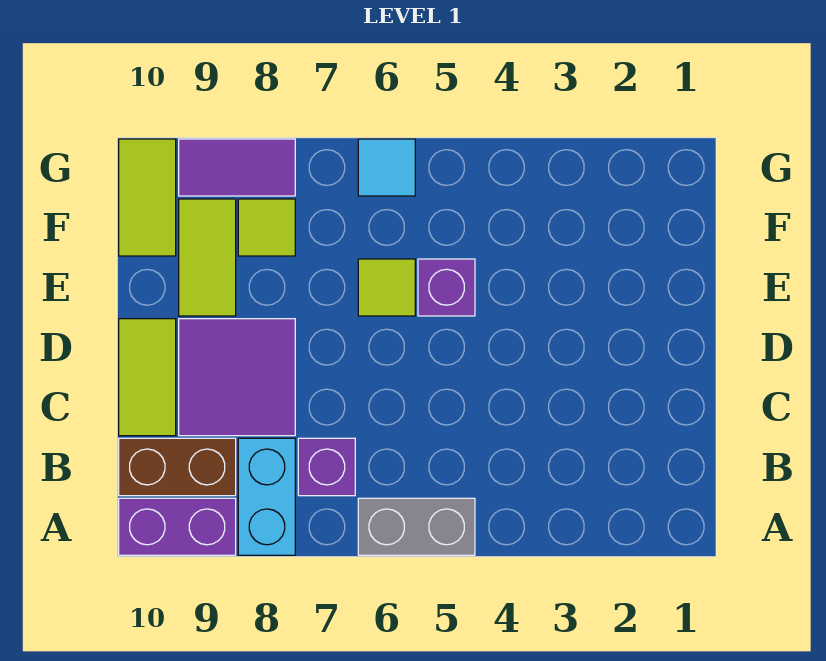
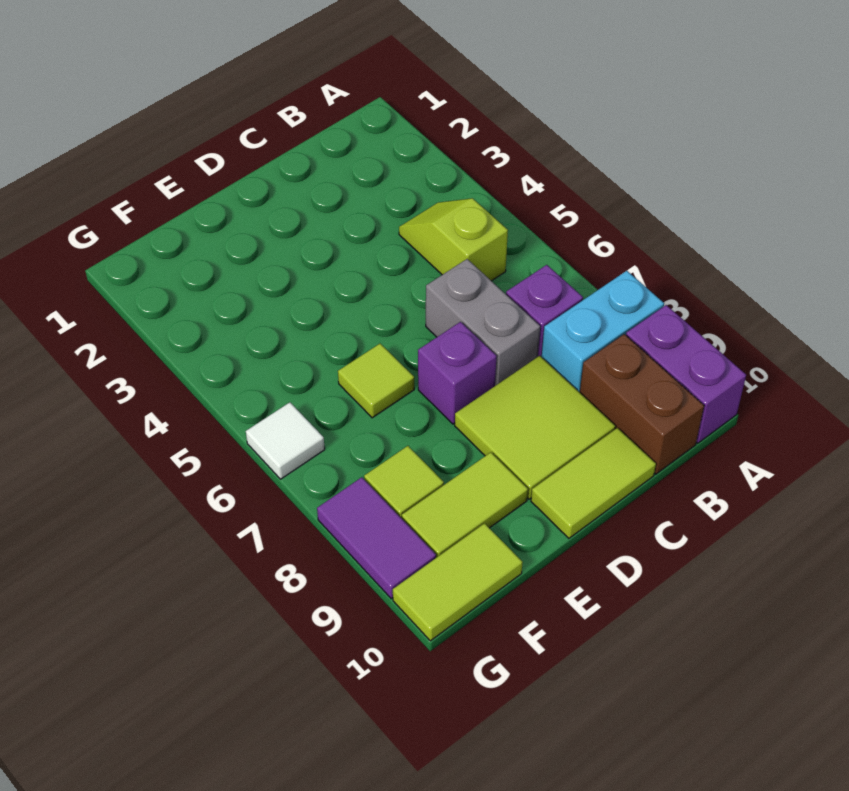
grey 1x2 brick [358,498,475,555] -> grey 1x2 brick moved to [426,259,540,386]
none -> lime 1x2 slope [399,198,508,281]
purple 2x2 tile [179,319,295,436] -> lime 2x2 tile [455,356,615,499]
purple 1x1 brick [418,259,475,316] -> purple 1x1 brick moved to [418,322,497,424]
cyan 1x1 tile [358,139,415,196] -> white 1x1 tile [246,402,325,479]

